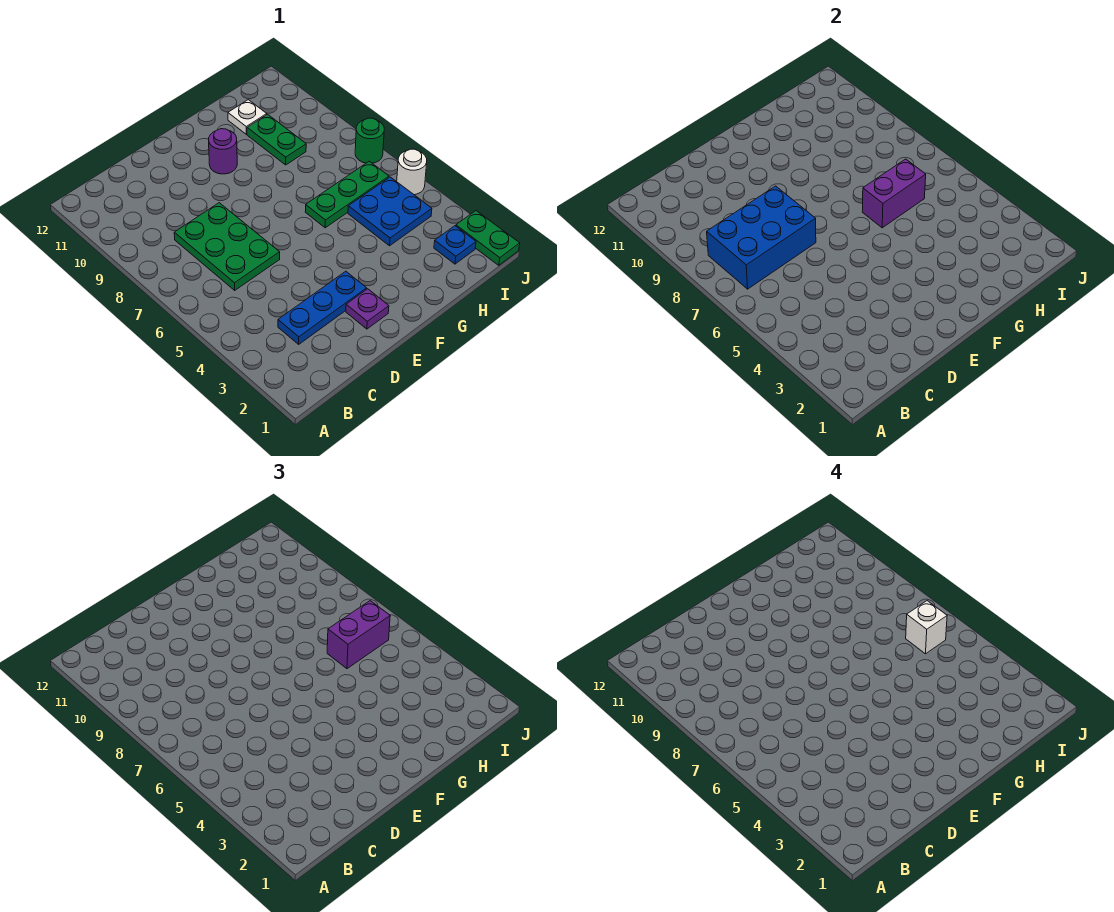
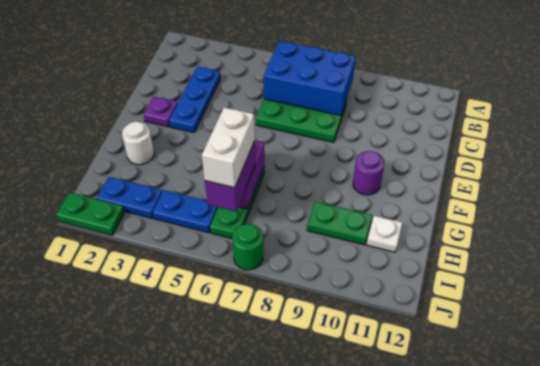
blue 2x3 brick [707,186,816,289] -> blue 2x3 brick turned to [264,41,356,115]
blue 2x2 plate [348,177,432,246] -> blue 1x2 plate [153,190,218,233]
blue 1x1 plate [434,226,476,264] -> blue 1x2 plate [97,177,162,218]
white 1x1 brick [906,601,947,654] -> white 1x2 brick [202,107,255,188]
white 1x1 round brick [397,149,427,195] -> white 1x1 round brick moved to [122,122,154,165]

